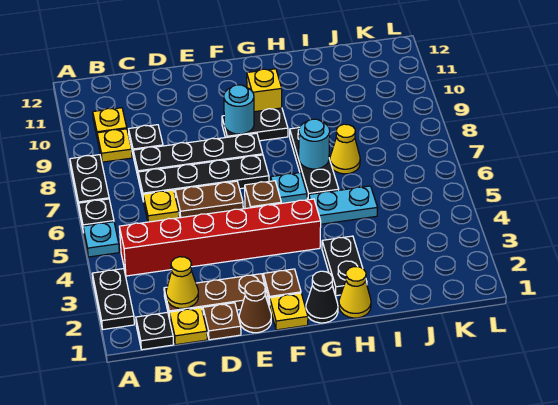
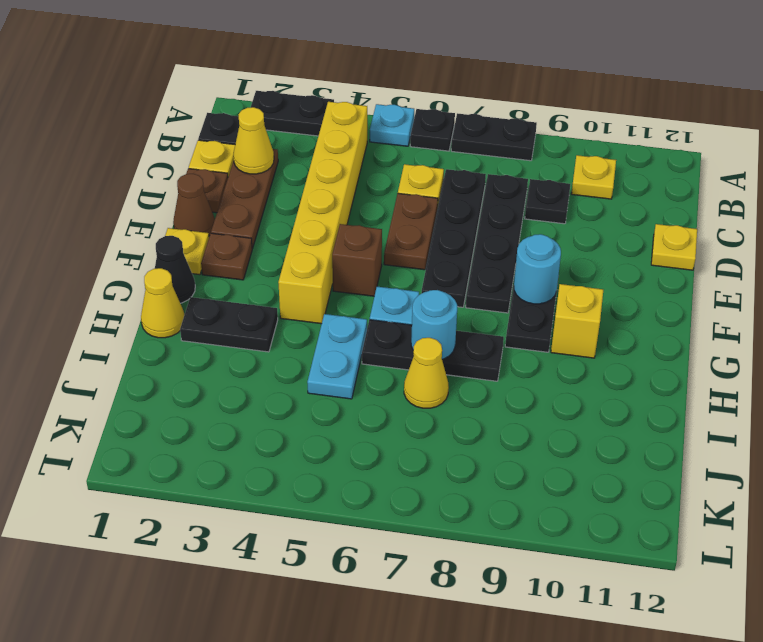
red 1x6 brick [119,199,321,276] -> yellow 1x6 brick [278,102,367,324]
yellow 1x1 plate [97,129,132,162] -> yellow 1x1 plate moved to [651,224,697,270]

